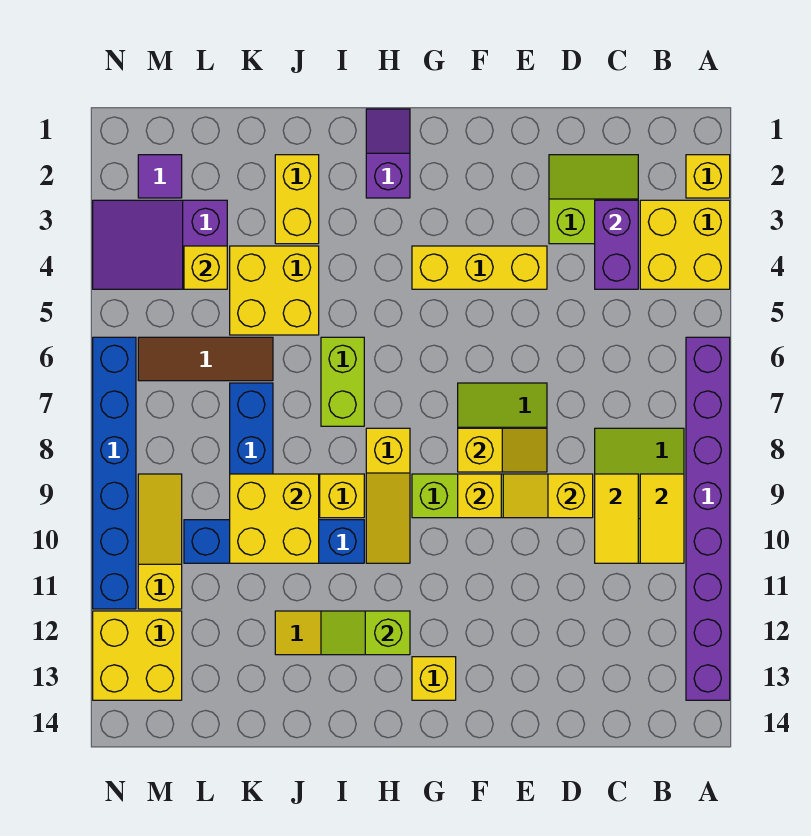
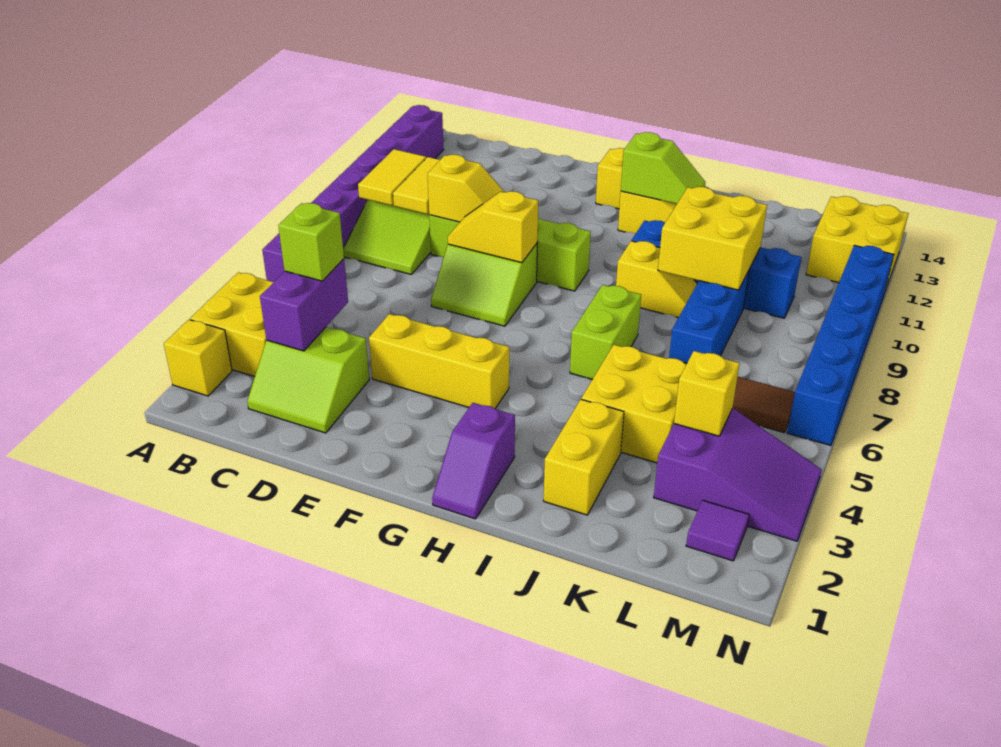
none -> lime 1x1 brick [278,203,344,281]
yellow 1x1 brick [458,474,501,518] -> none
yellow 1x3 slope [366,428,410,563] -> none
yellow 1x3 slope [138,474,182,609] -> none

